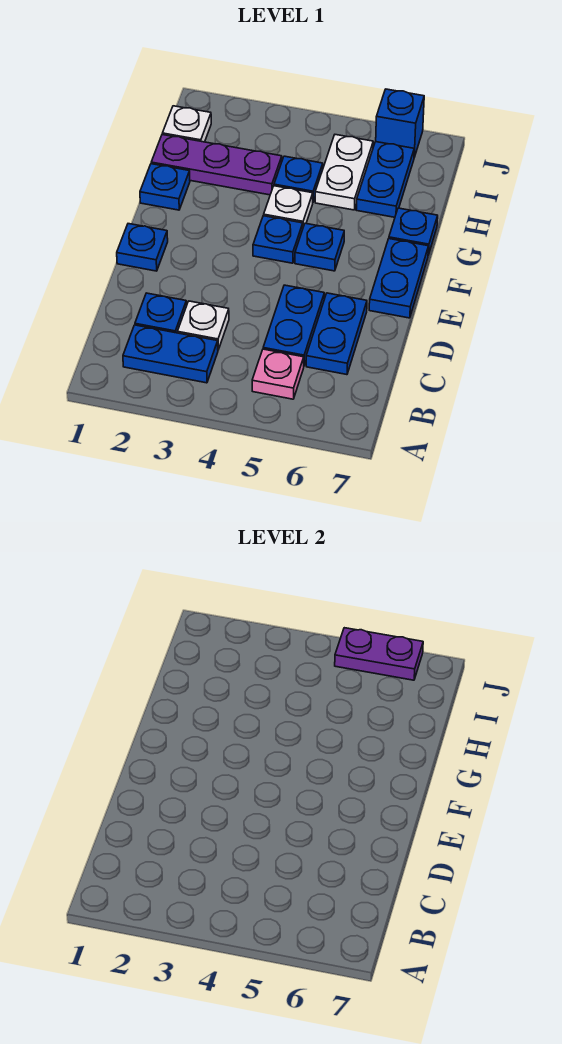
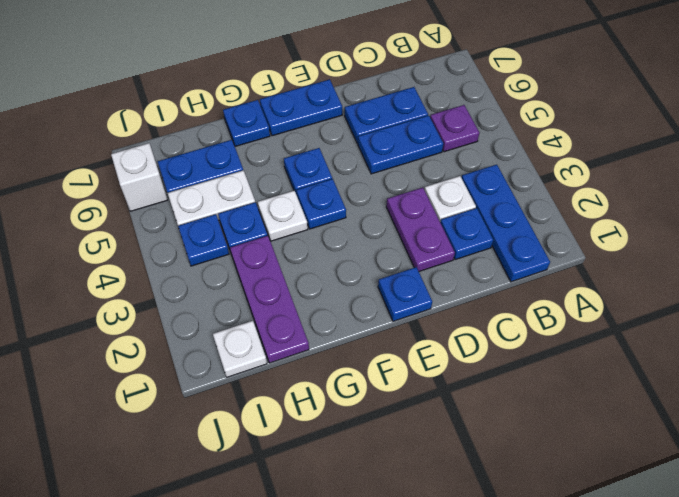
blue 1x2 plate [123,325,218,383] -> blue 1x3 plate [462,165,550,282]
pink 1x1 plate [252,349,304,399] -> purple 1x1 plate [430,105,479,152]
blue 1x1 plate [140,164,190,210] -> blue 1x1 plate moved to [178,214,229,266]
purple 1x2 plate [335,628,423,680] -> purple 1x2 plate moved to [386,188,455,271]
blue 1x1 brick [376,89,424,157] -> white 1x1 brick [111,143,167,211]

